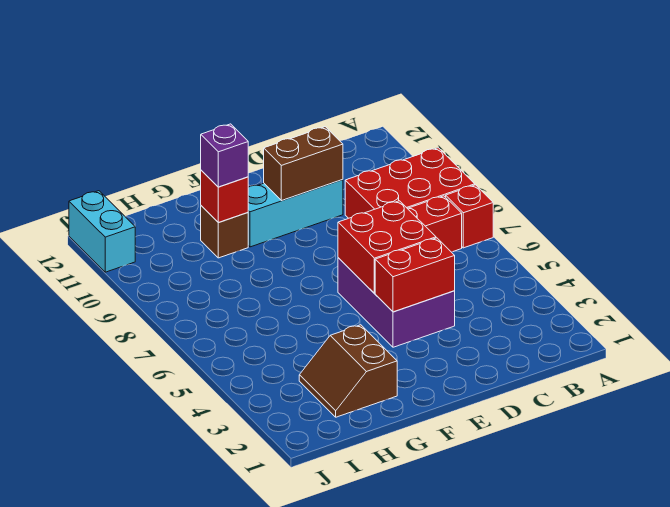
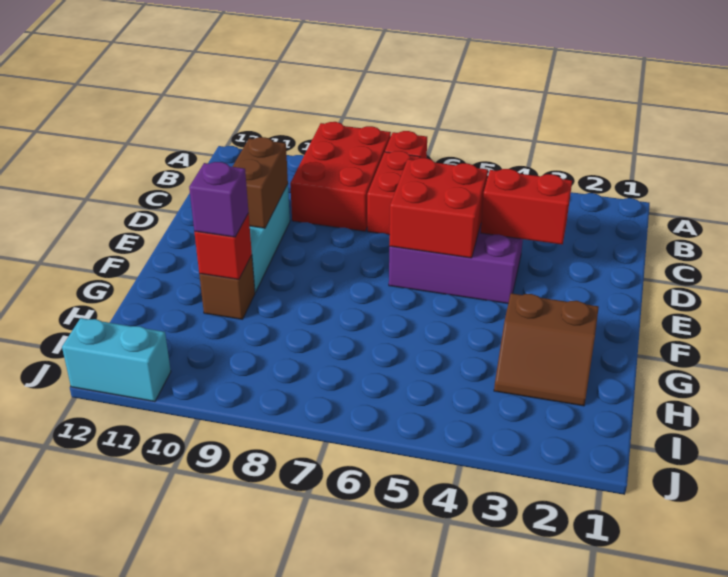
red 1x2 brick [375,238,455,312] -> red 1x2 brick turned to [481,169,572,244]

